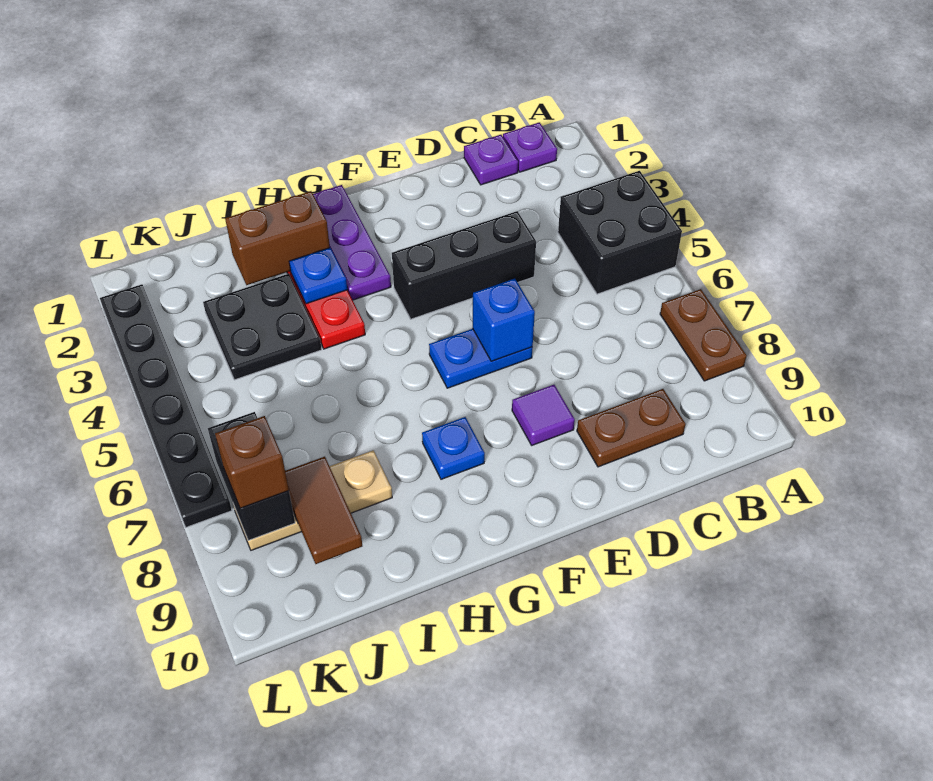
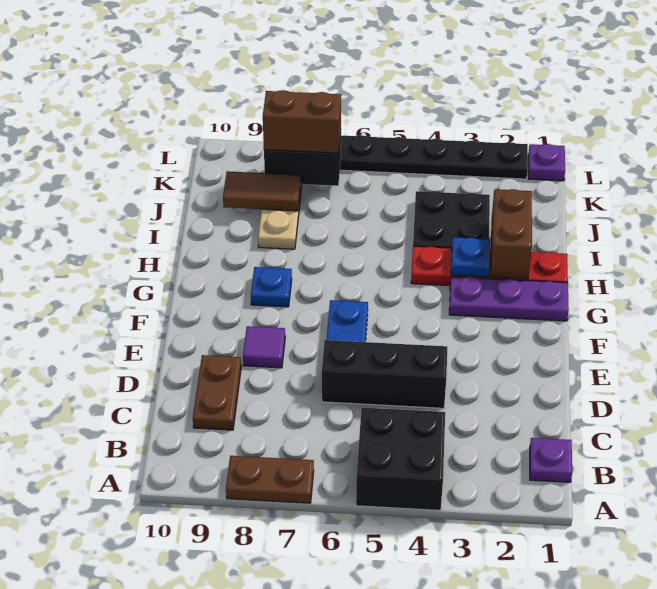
purple 1x1 plate [464,135,518,185] -> purple 1x1 plate moved to [528,144,565,181]
black 1x3 brick [392,211,536,319] -> black 1x3 brick turned to [322,340,447,408]
blue 1x1 brick [473,279,535,361] -> none
brown 1x1 brick [215,416,289,508] -> brown 1x2 brick [263,90,341,153]

